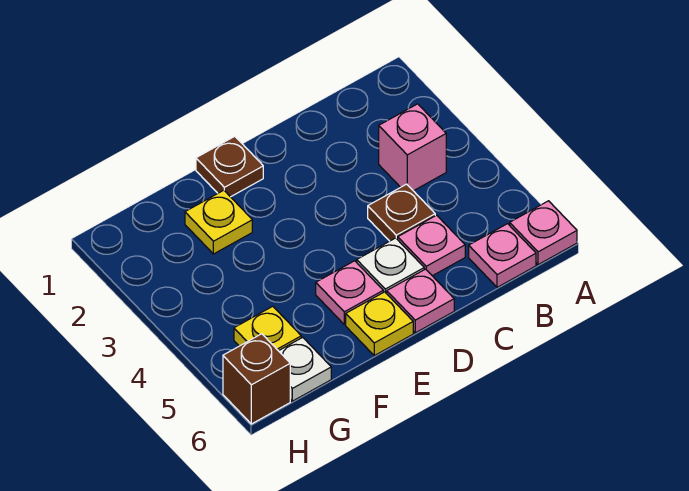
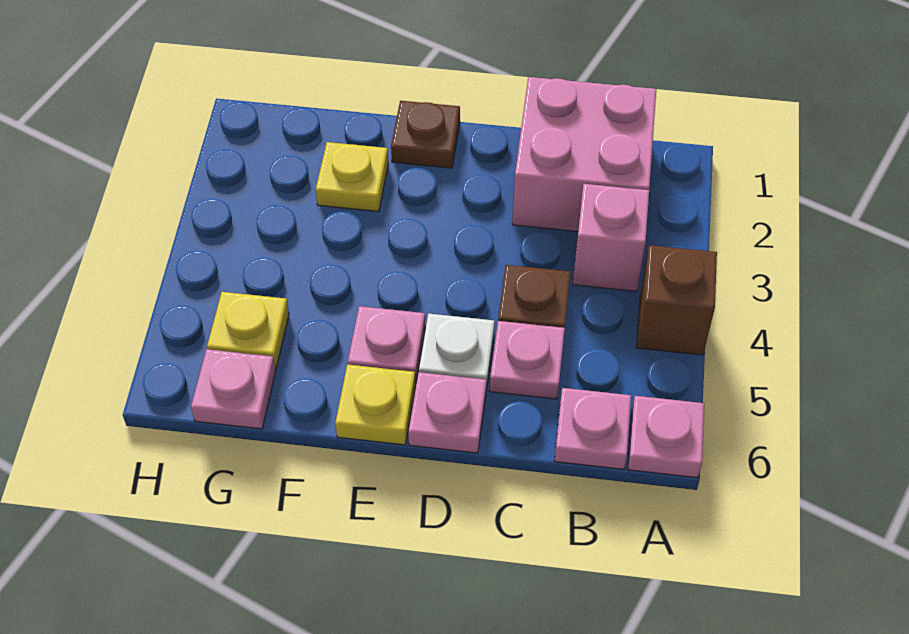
none -> pink 2x2 brick [512,77,656,232]
white 1x1 plate [279,337,331,401] -> pink 1x1 plate [191,349,276,429]
brown 1x1 brick [223,334,290,424] -> brown 1x1 brick moved to [636,245,717,355]

